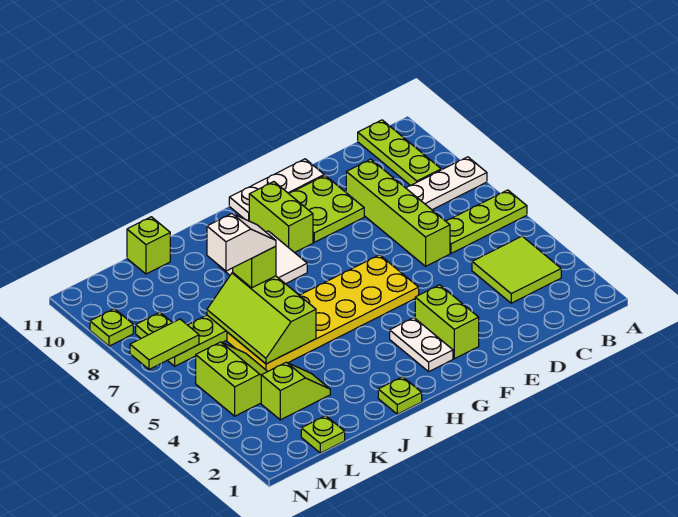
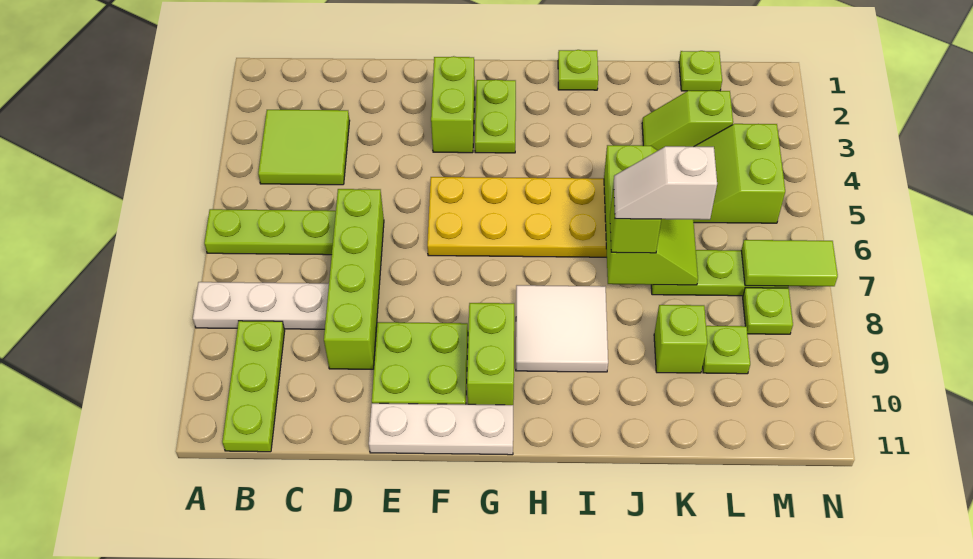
white 1x2 plate [390,318,453,372] -> lime 1x2 plate [475,80,516,153]
lime 1x1 brick [127,217,170,274] -> lime 1x1 brick moved to [654,305,707,373]
lime 1x1 plate [90,309,133,346] -> lime 1x1 plate moved to [703,326,750,374]

